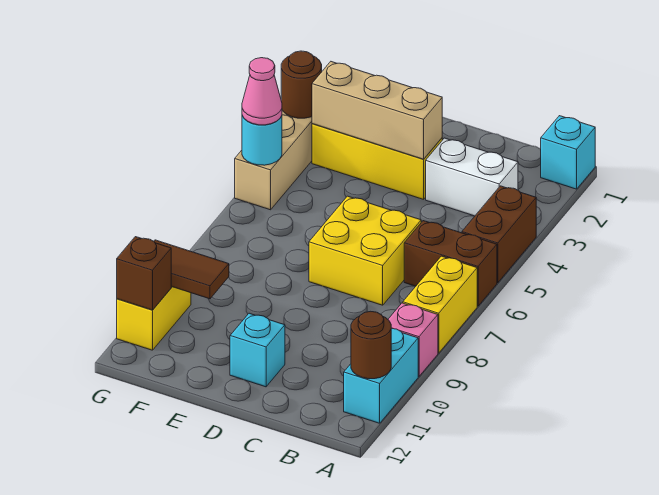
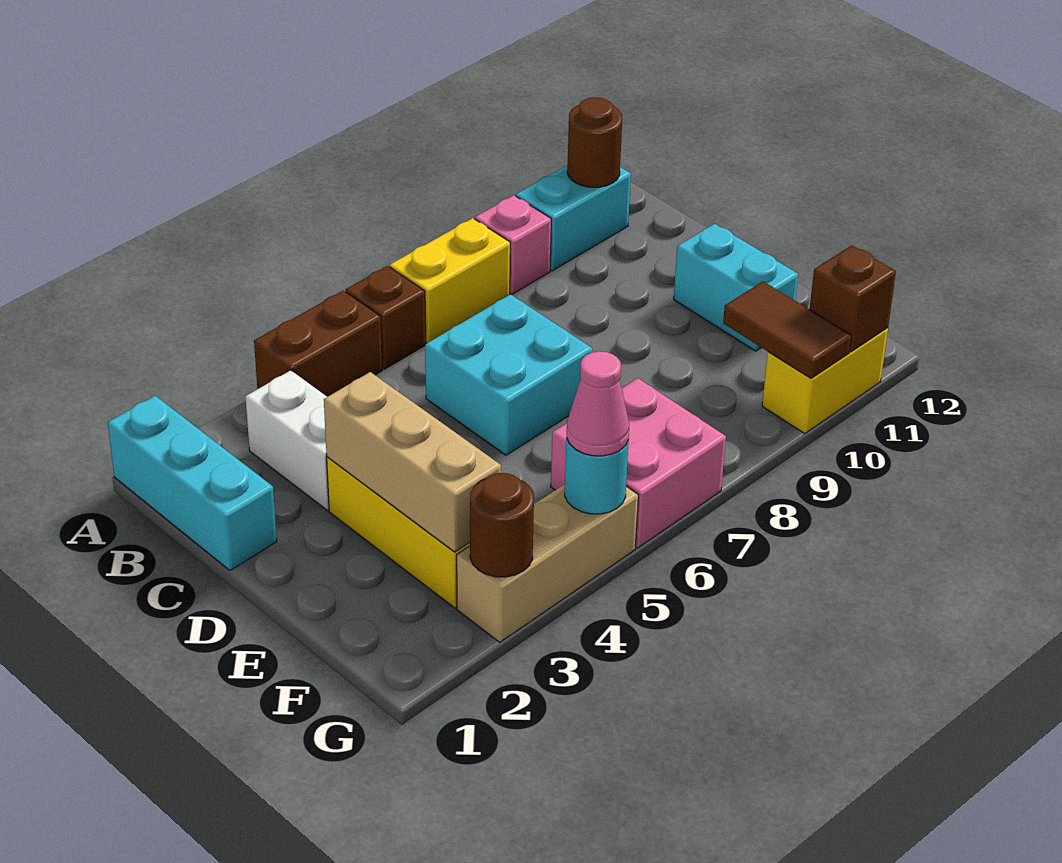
cyan 1x1 brick [541,116,595,189] -> cyan 1x3 brick [108,396,277,570]
brown 1x2 brick [404,221,497,306] -> brown 1x1 brick [346,266,426,369]
yellow 2x2 brick [309,196,421,305] -> cyan 2x2 brick [425,294,592,455]
cyan 1x1 brick [230,313,285,387] -> cyan 1x2 brick [674,224,798,351]
none -> pink 2x2 brick [551,378,726,548]

